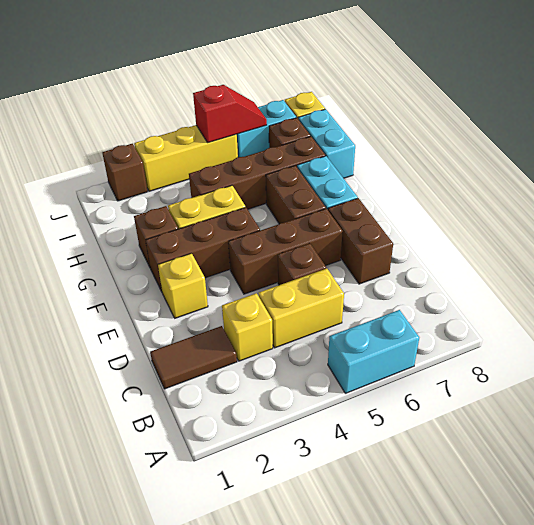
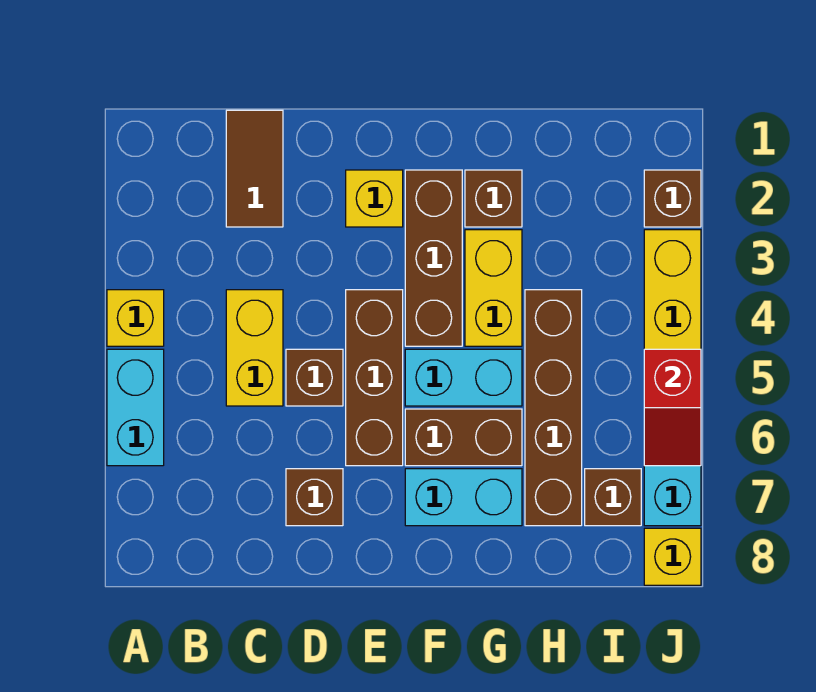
yellow 1x1 brick [222,293,273,361] -> yellow 1x1 brick moved to [107,290,164,346]
brown 1x2 brick [328,198,393,284] -> brown 1x1 brick [286,469,343,526]
cyan 1x2 brick [298,109,355,178] -> cyan 1x2 brick moved to [405,349,522,406]

